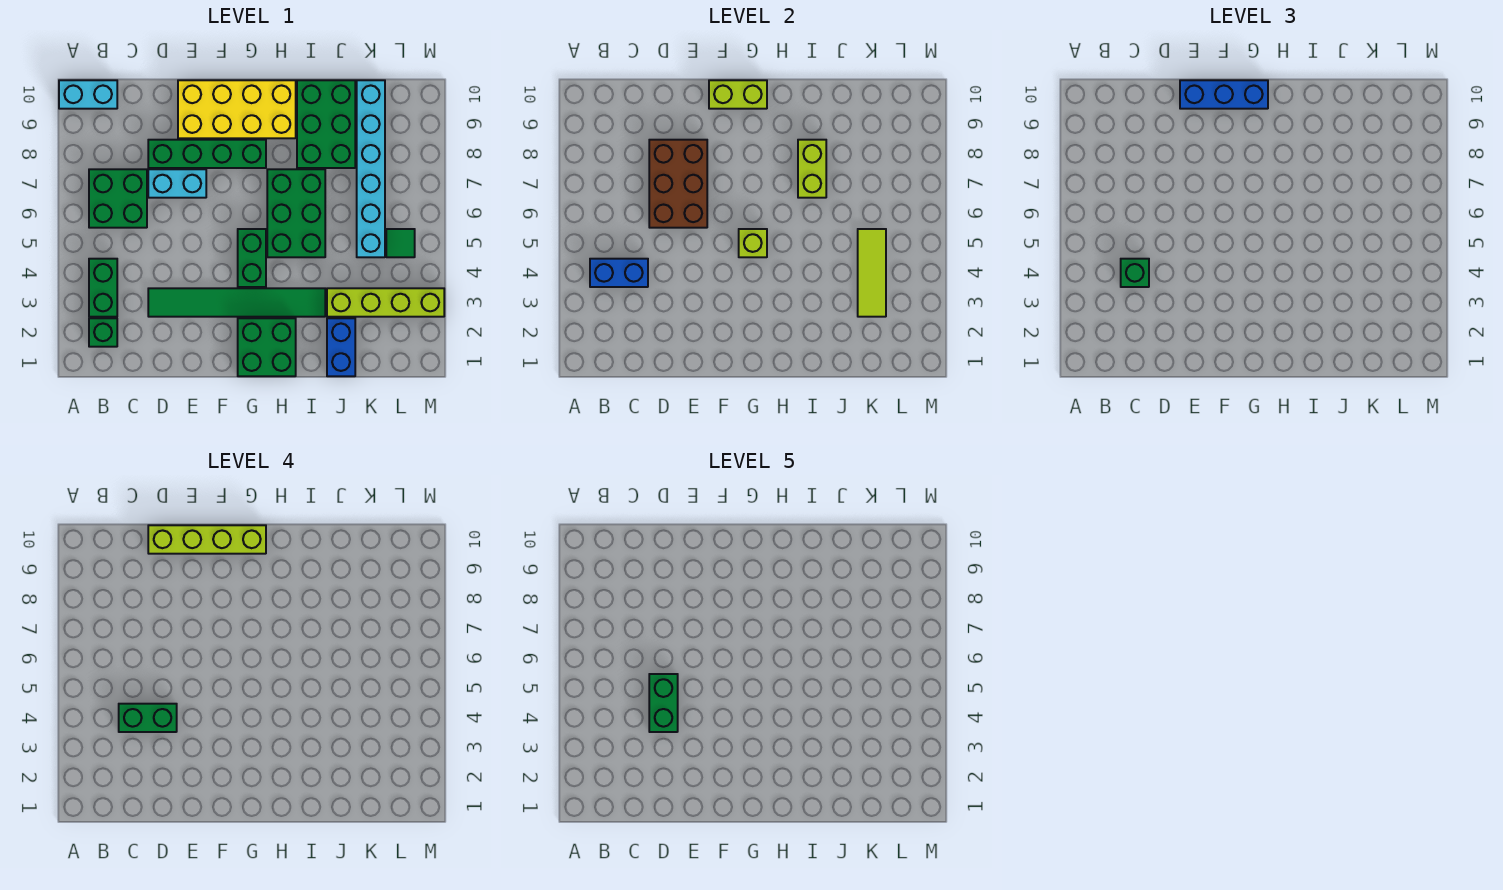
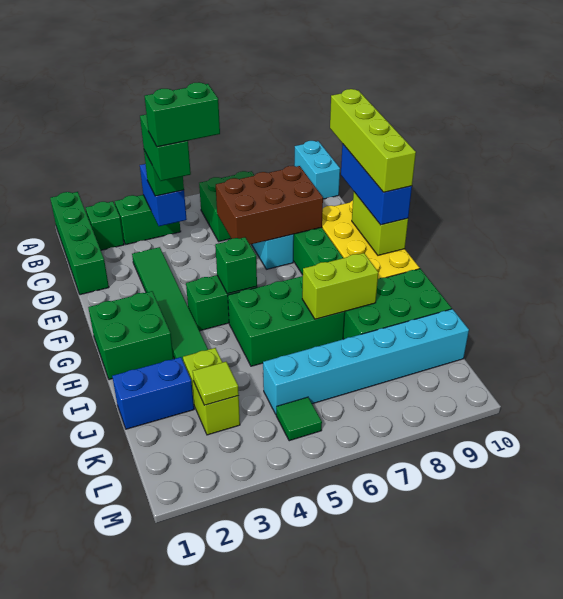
none -> green 1x4 brick [50,192,109,295]
lime 1x1 brick [739,229,767,257] -> green 1x1 brick [215,237,257,294]
lime 1x4 brick [327,288,444,317] -> lime 1x2 brick [183,348,240,435]
lime 1x3 tile [858,229,886,317] -> lime 1x1 tile [193,362,239,405]

